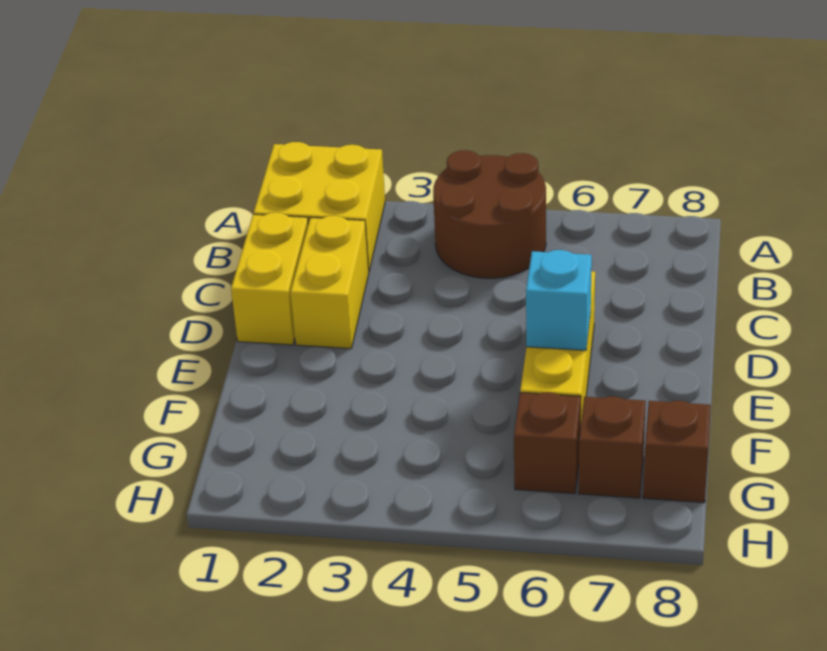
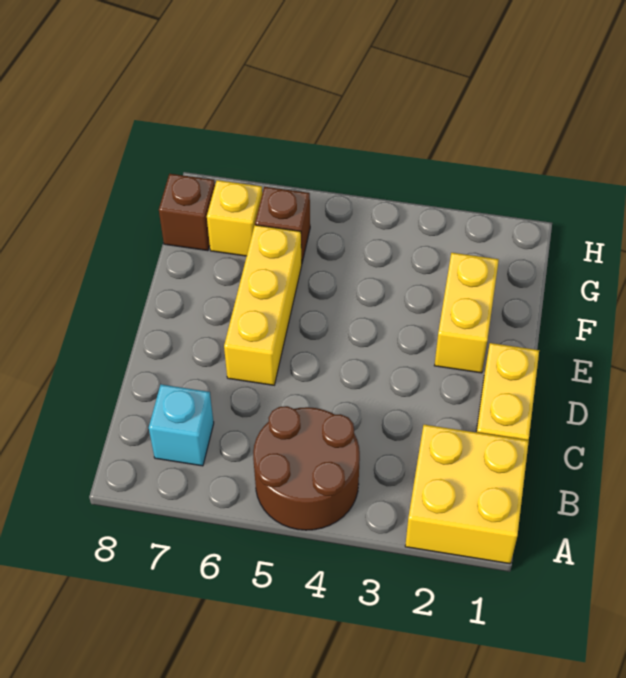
yellow 1x2 brick [291,216,369,349] -> yellow 1x2 brick moved to [434,253,499,373]
cyan 1x1 brick [526,250,592,350] -> cyan 1x1 brick moved to [149,384,214,466]
brown 1x1 brick [579,396,646,498] -> yellow 1x1 brick [207,180,262,256]

